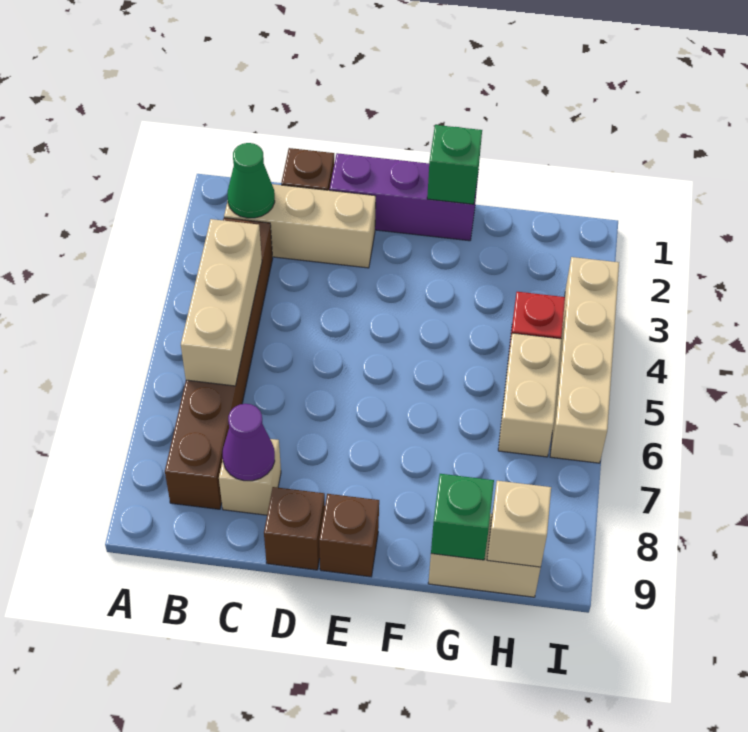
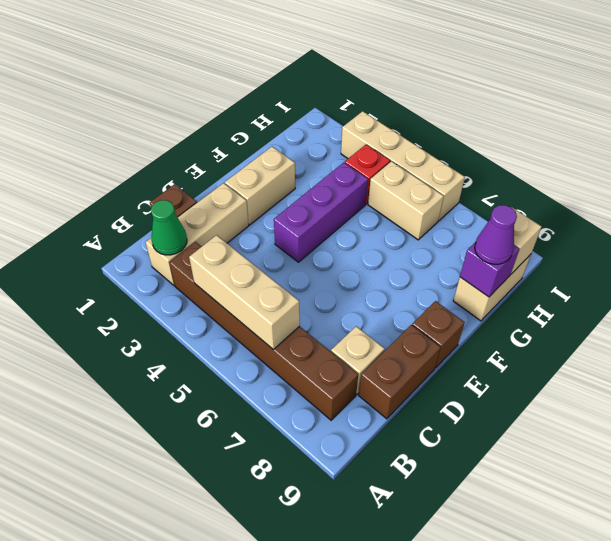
purple 1x1 cone [223,404,275,481] -> purple 1x1 cone moved to [475,205,517,264]
purple 1x3 brick [330,153,478,241] -> purple 1x3 brick moved to [274,162,368,262]
brown 1x1 brick [264,487,325,570] -> brown 1x2 brick [359,325,440,419]
none -> tan 1x2 brick [225,147,295,225]
green 1x1 brick [427,125,482,204] -> none
green 1x1 brick [431,474,494,560] -> purple 1x1 brick [460,242,519,297]

